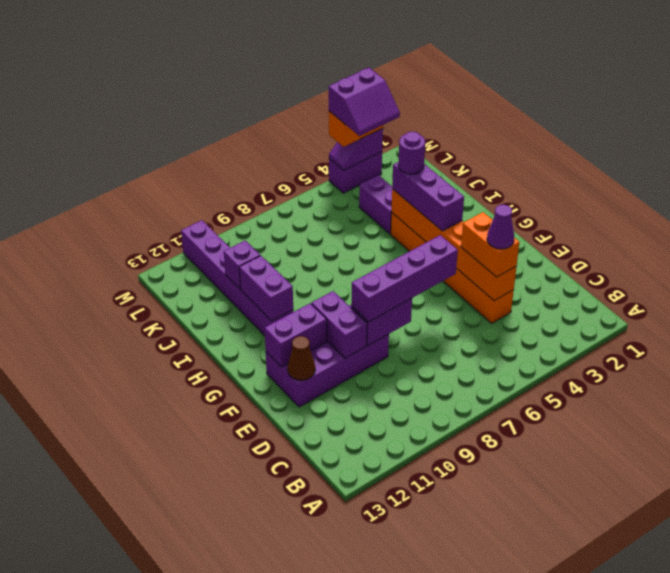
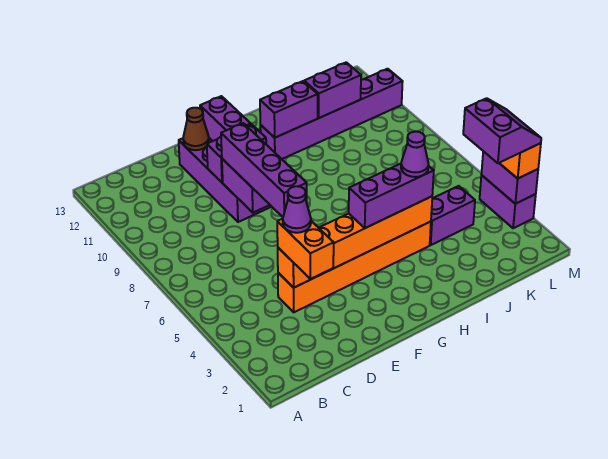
orange 1x2 brick [461,212,519,277] -> orange 1x2 brick turned to [277,219,334,279]
purple 1x1 round brick [398,132,425,174] -> purple 1x1 cone [401,132,429,177]
purple 1x1 brick [224,240,260,289] -> purple 1x2 brick [304,62,361,118]
purple 2x2 slope [329,68,400,136] -> purple 2x2 slope turned to [463,98,541,163]
purple 1x2 slope [329,128,383,171] -> purple 1x2 brick [481,151,538,204]

